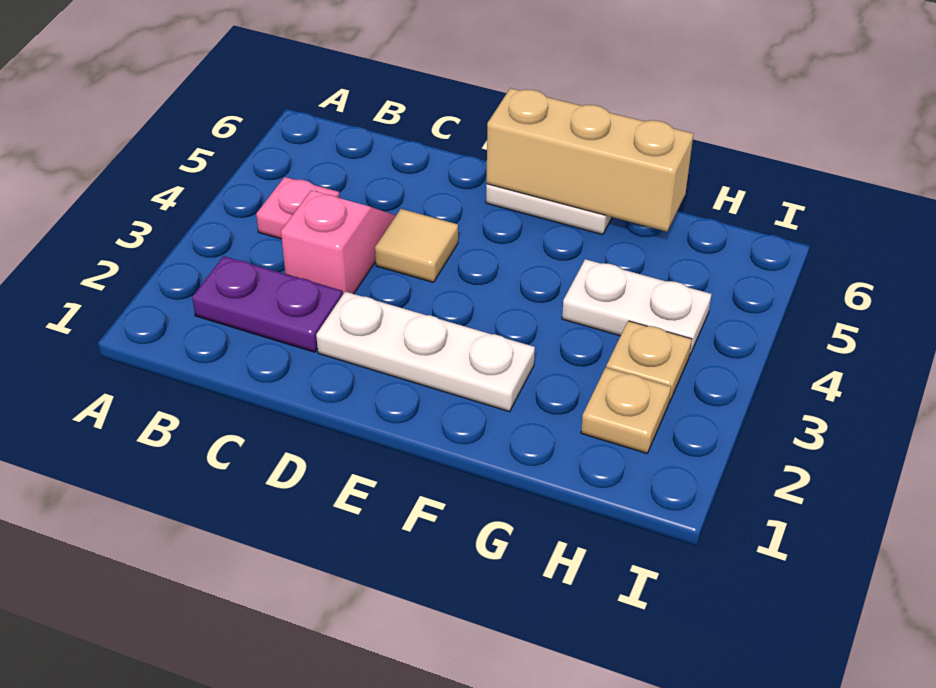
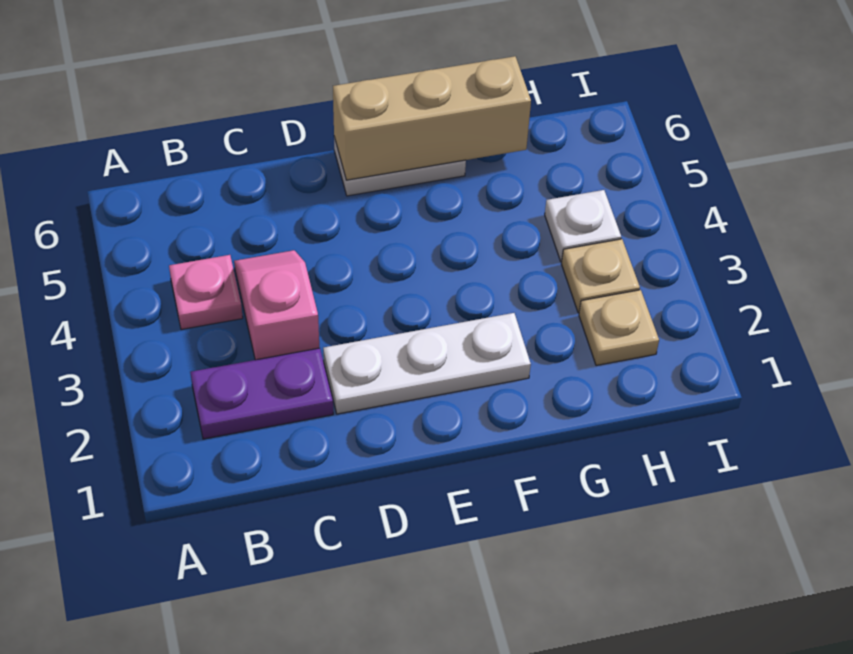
tan 1x1 tile [375,209,458,282] -> none
white 1x2 plate [562,259,711,356] -> white 1x1 plate [545,190,621,262]

